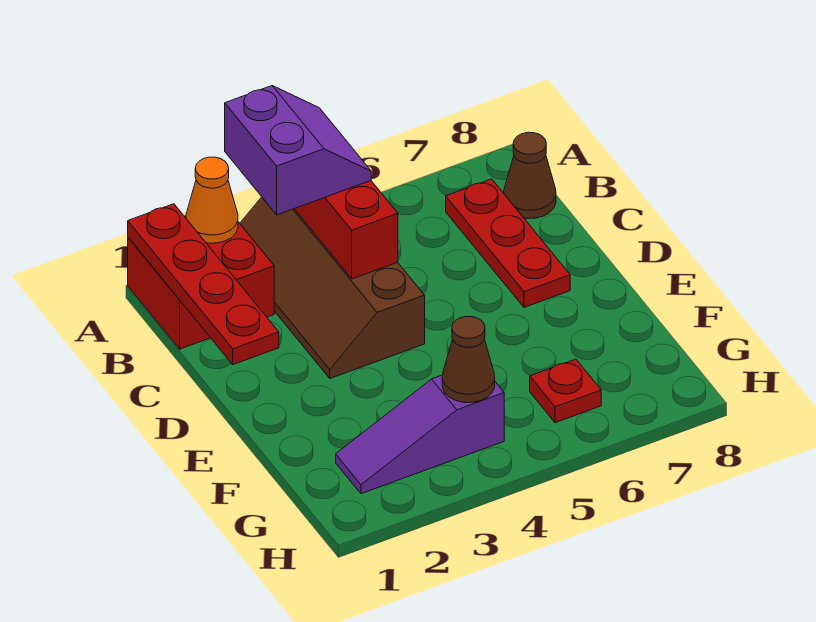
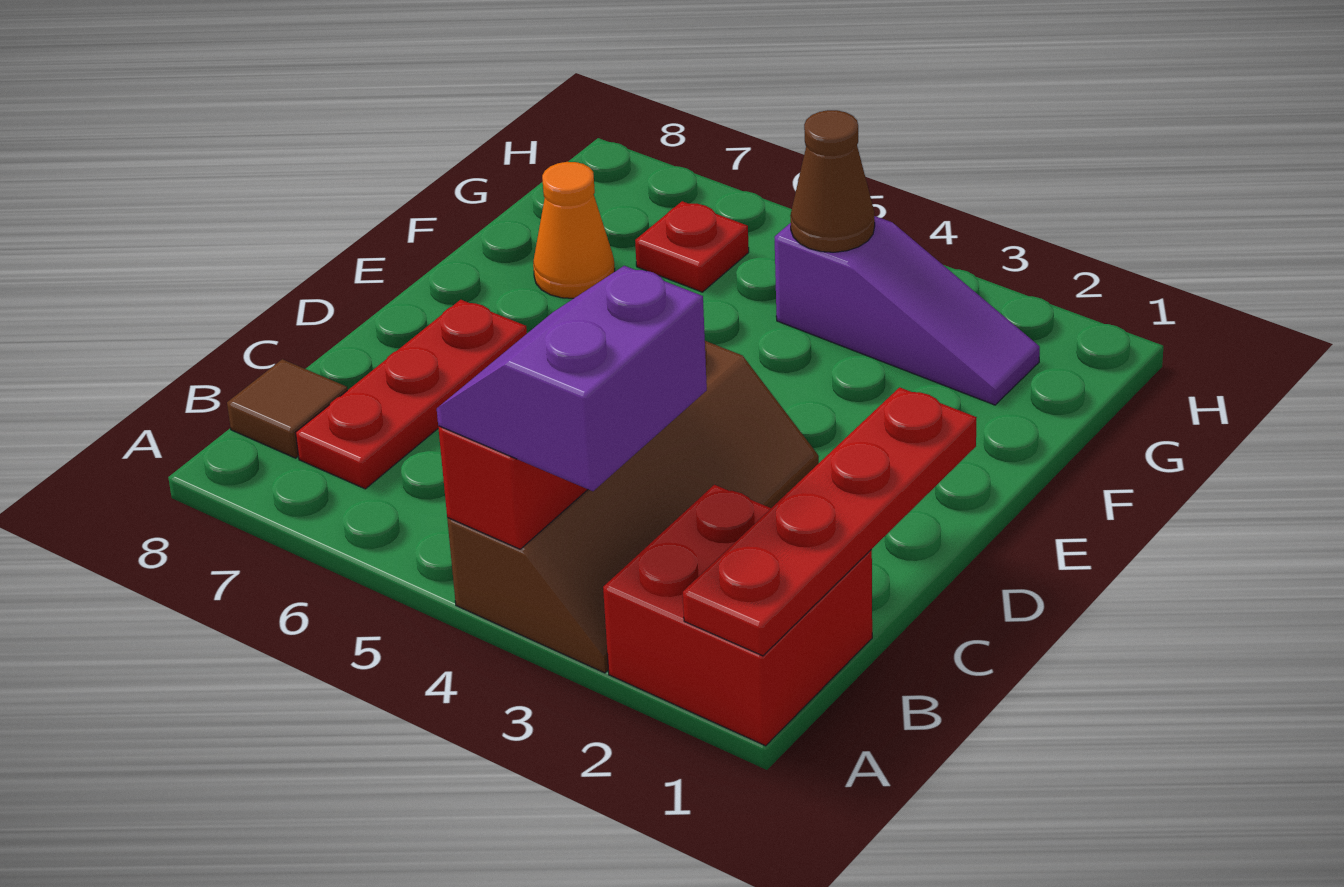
orange 1x1 cone [186,157,238,243] -> orange 1x1 cone moved to [533,162,615,298]
brown 1x1 cone [504,132,556,219] -> brown 1x1 tile [227,359,347,458]

